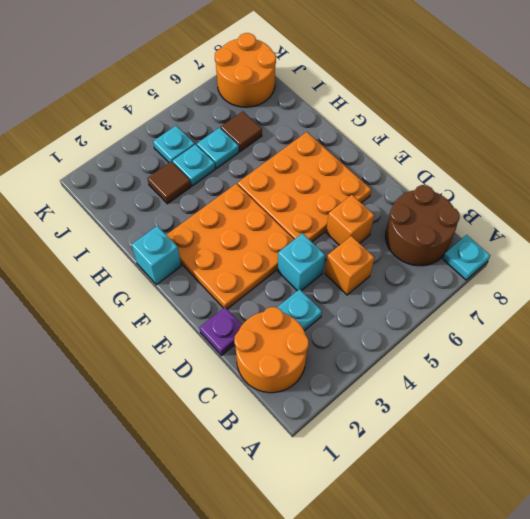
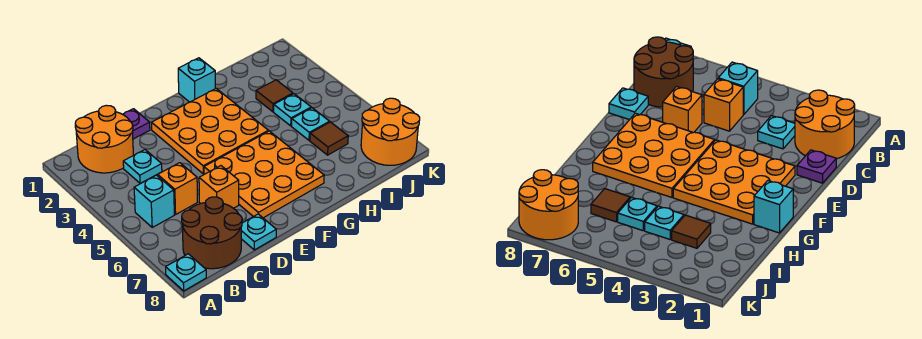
cyan 1x1 brick [278,233,325,291] -> cyan 1x1 brick moved to [134,175,174,227]
cyan 1x1 plate [153,126,195,163] -> cyan 1x1 plate moved to [241,214,276,250]

